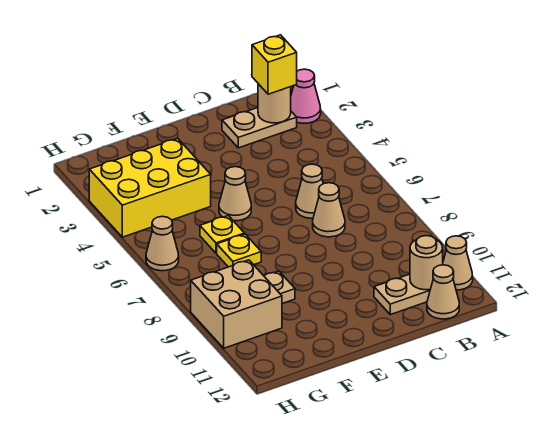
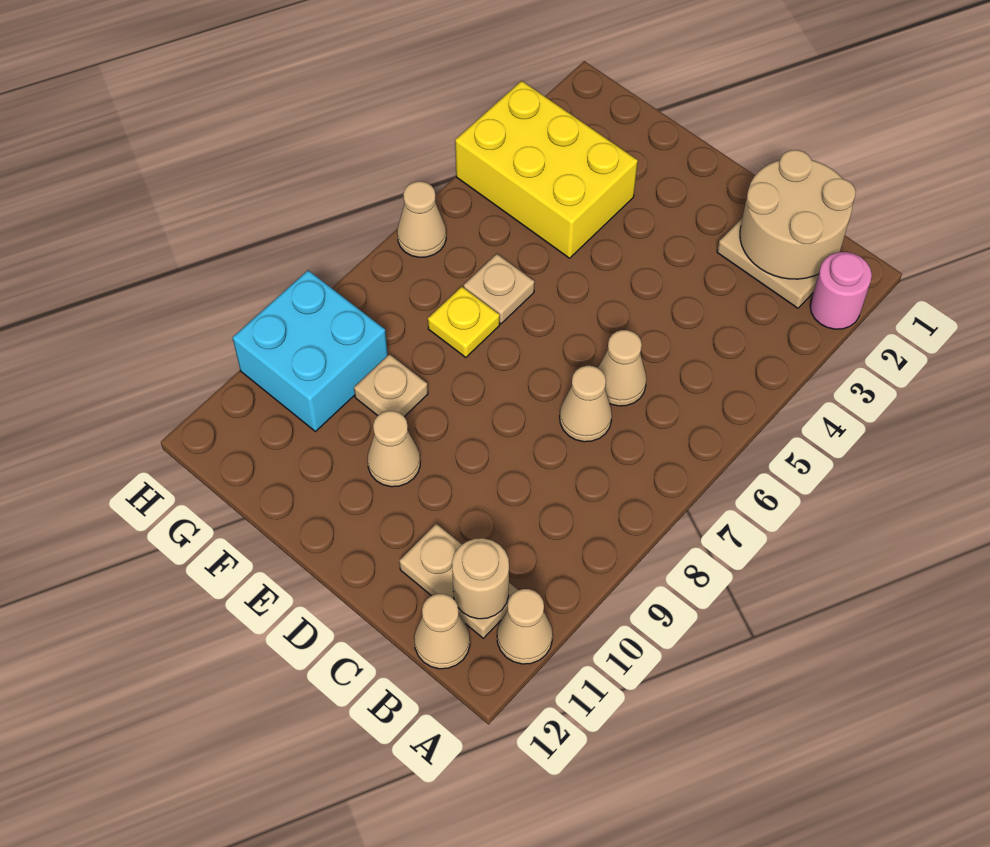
pink 1x1 cone [291,69,321,123] -> pink 1x1 round brick [810,252,872,329]
tan 1x1 round brick [258,84,291,123] -> tan 2x2 round brick [740,150,856,279]
yellow 1x1 brick [252,35,297,94] -> none
tan 1x1 cone [219,167,251,221] -> tan 1x1 cone moved to [368,411,420,487]
yellow 1x1 plate [200,216,244,253] -> tan 1x1 plate [464,254,535,324]
tan 2x2 brick [191,260,282,348] -> cyan 2x2 brick [233,270,388,432]

